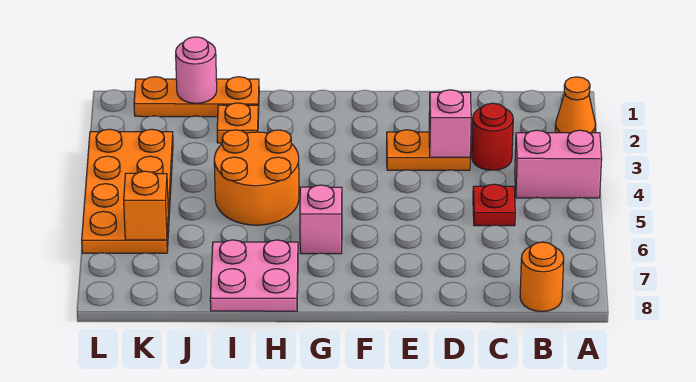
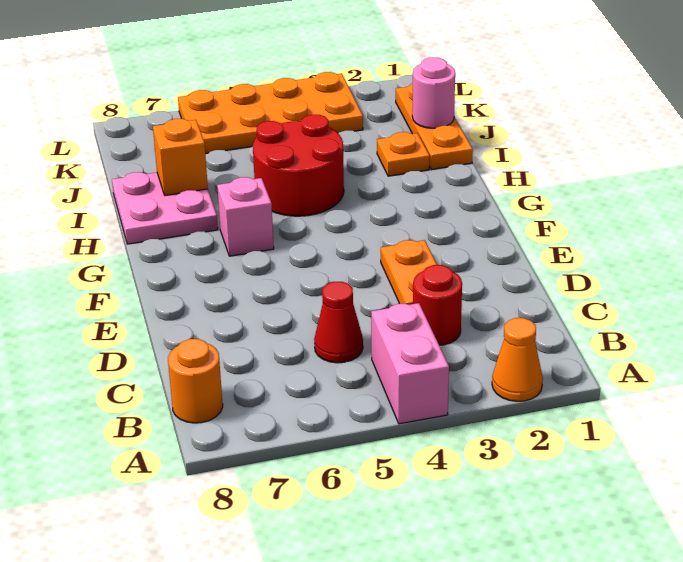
red 1x1 plate [473,184,515,226] -> red 1x1 cone [314,282,363,363]
pink 1x1 brick [429,90,471,157] -> none
orange 2x2 round brick [214,130,299,225] -> red 2x2 round brick [253,115,344,216]
orange 1x1 brick [124,171,168,240] -> orange 1x1 brick moved to [153,119,208,195]

